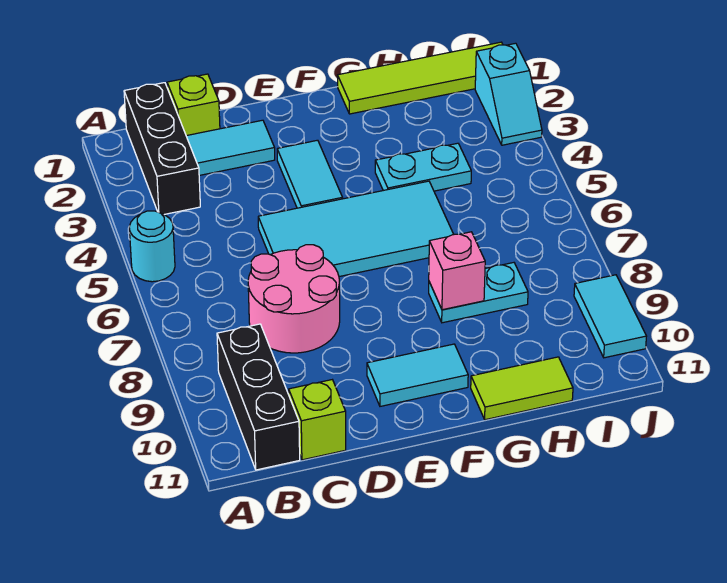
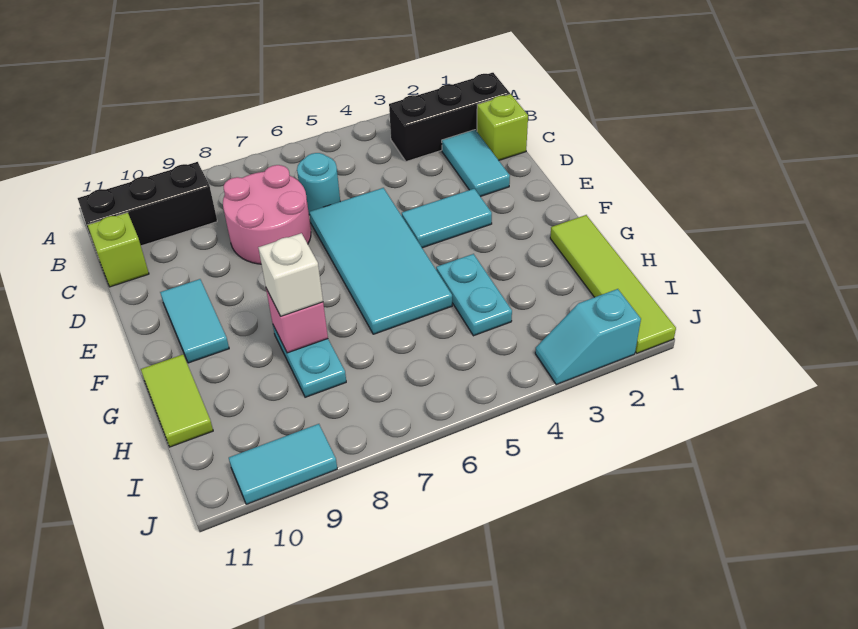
cyan 1x1 round brick [129,211,175,282] -> cyan 1x1 round brick moved to [297,153,340,215]
none -> white 1x1 brick [258,233,323,316]

